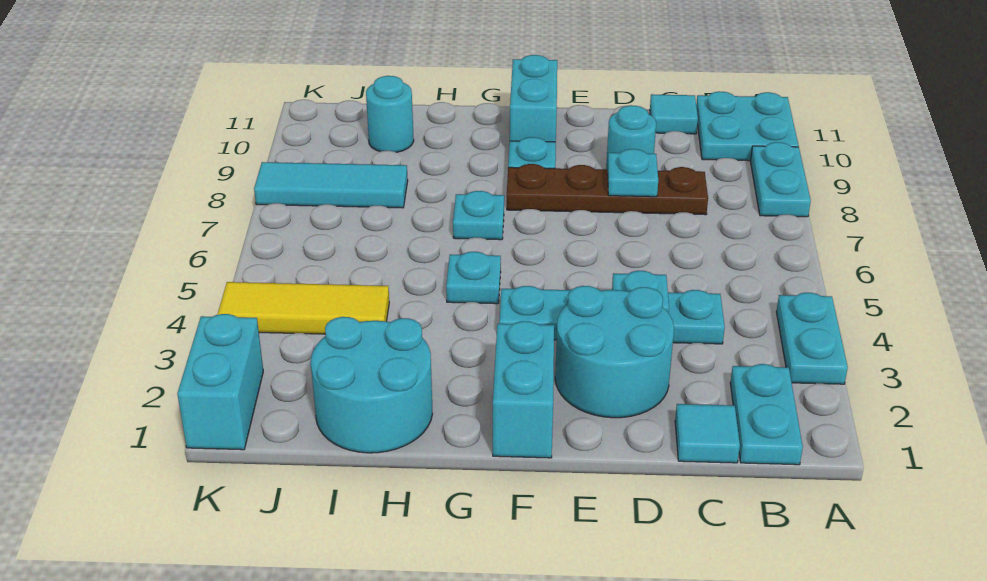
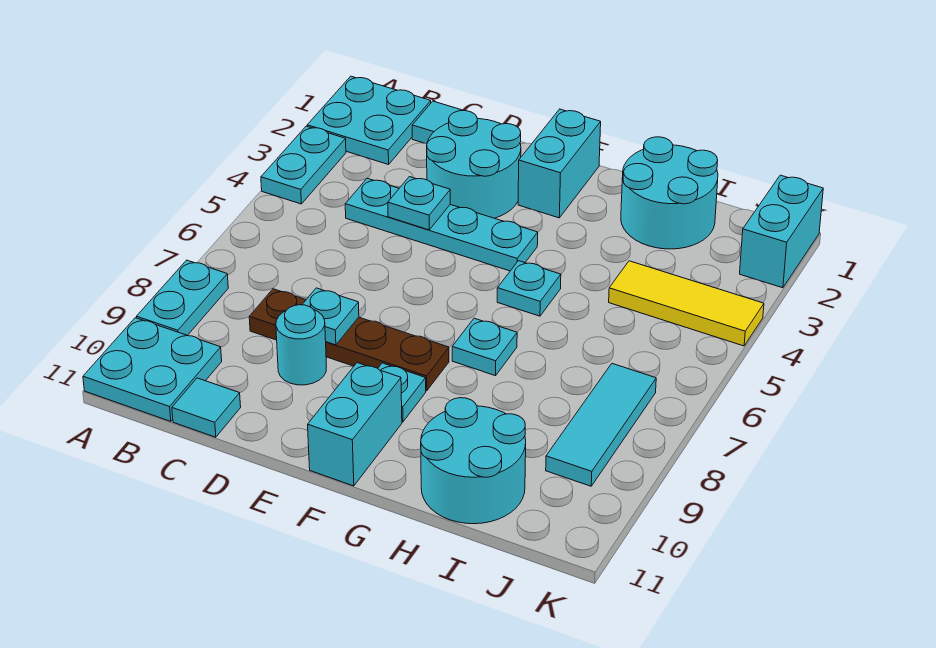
cyan 1x2 plate [730,364,803,465] -> cyan 2x2 plate [307,76,431,165]
cyan 1x3 tile [254,162,408,208] -> cyan 1x3 tile turned to [546,364,656,486]
cyan 1x1 round brick [366,76,414,152] -> cyan 2x2 round brick [421,398,526,524]

